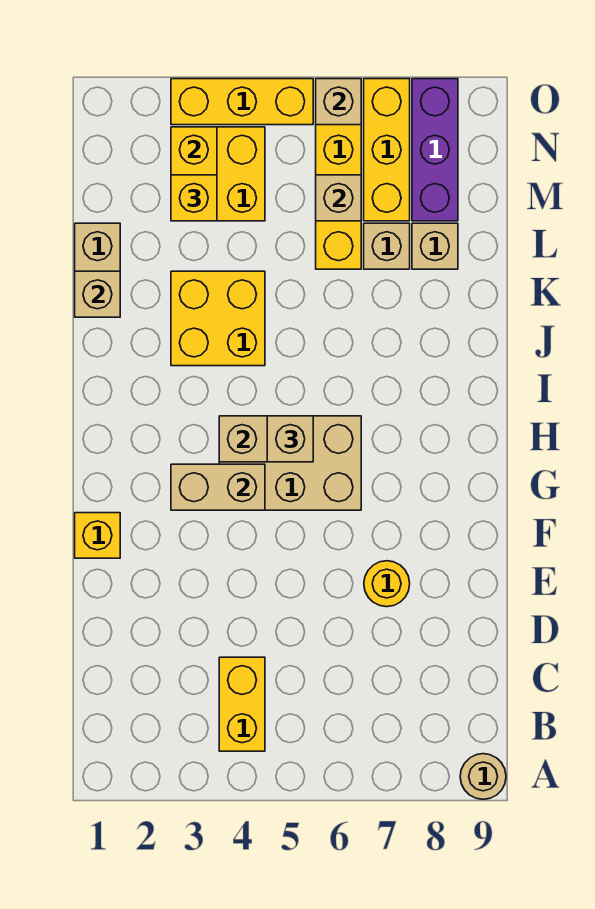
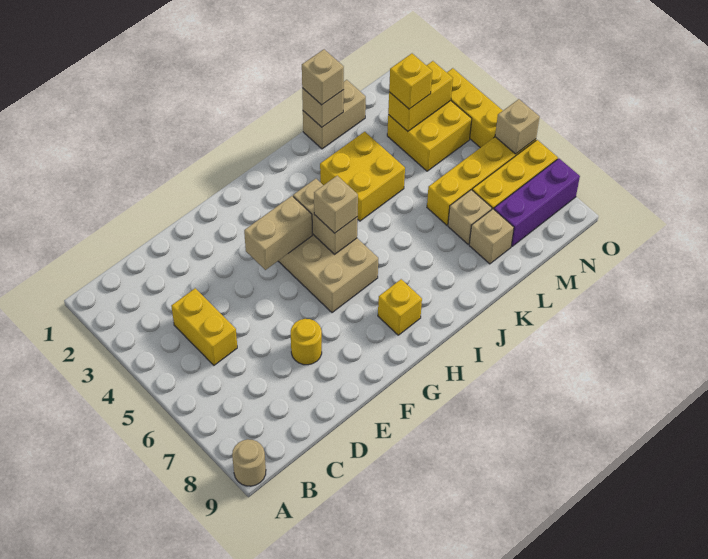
yellow 1x2 brick [219,657,265,751] -> yellow 1x2 brick turned to [171,288,237,365]
yellow 1x1 brick [75,513,120,558] -> yellow 1x1 brick moved to [378,279,422,335]
tan 1x2 brick [171,464,265,510] -> tan 1x2 brick turned to [244,196,312,270]
tan 1x1 brick [316,175,361,221] -> tan 1x1 brick moved to [302,49,344,105]

